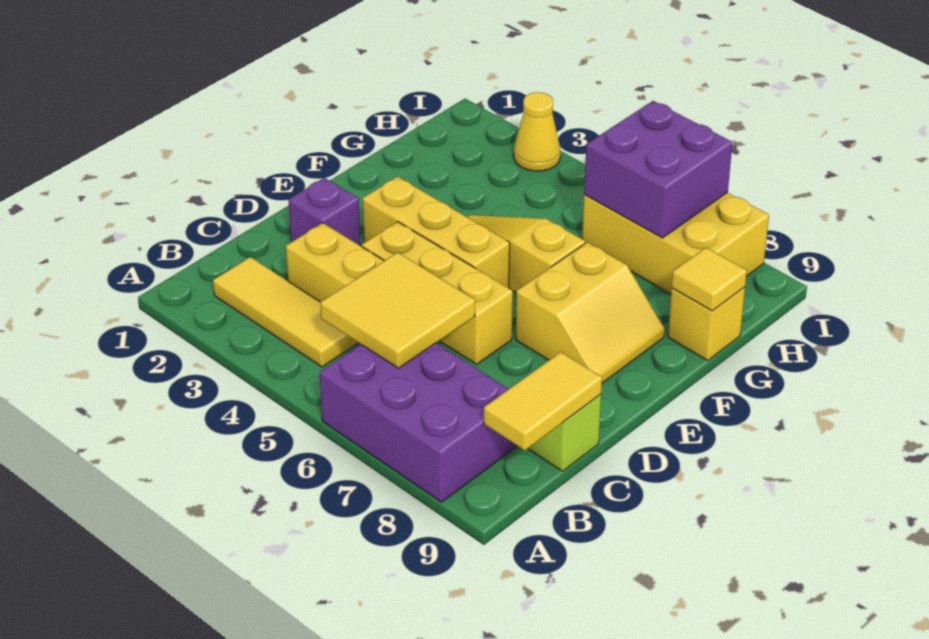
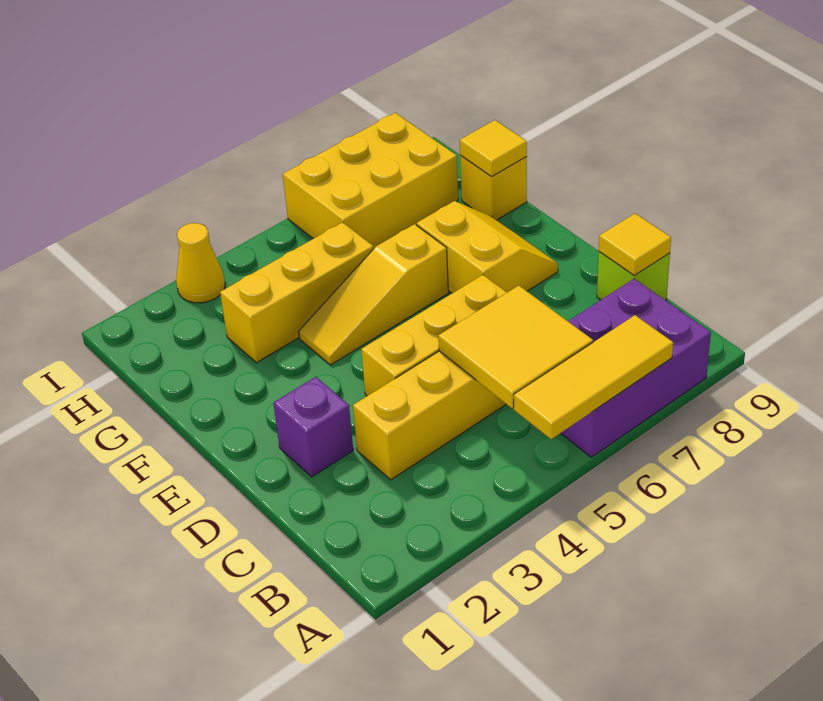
yellow 1x3 tile [213,257,358,367] -> yellow 1x3 tile moved to [513,315,673,439]
yellow 1x2 tile [484,352,602,450] -> yellow 1x1 tile [599,213,671,276]
yellow 1x3 brick [362,177,510,288] -> yellow 1x3 brick moved to [220,222,374,363]
purple 2x2 brick [584,101,732,238] -> none

